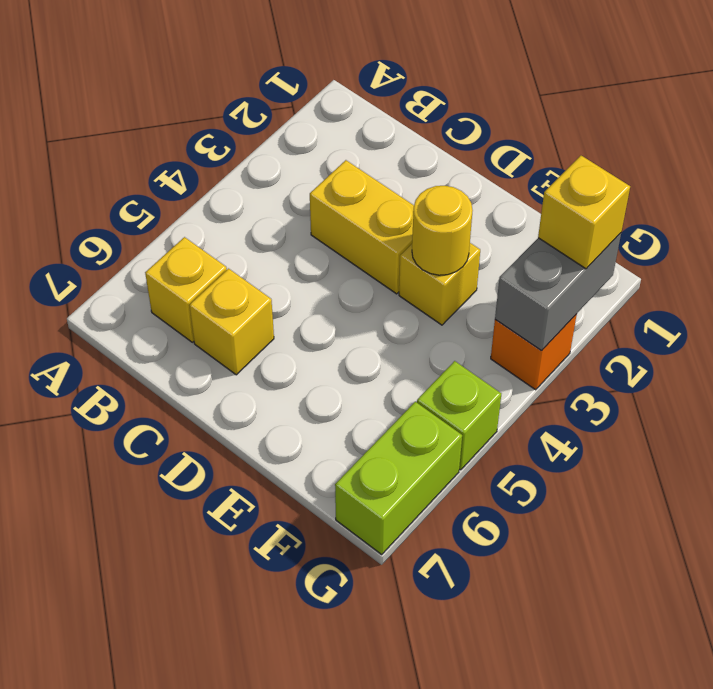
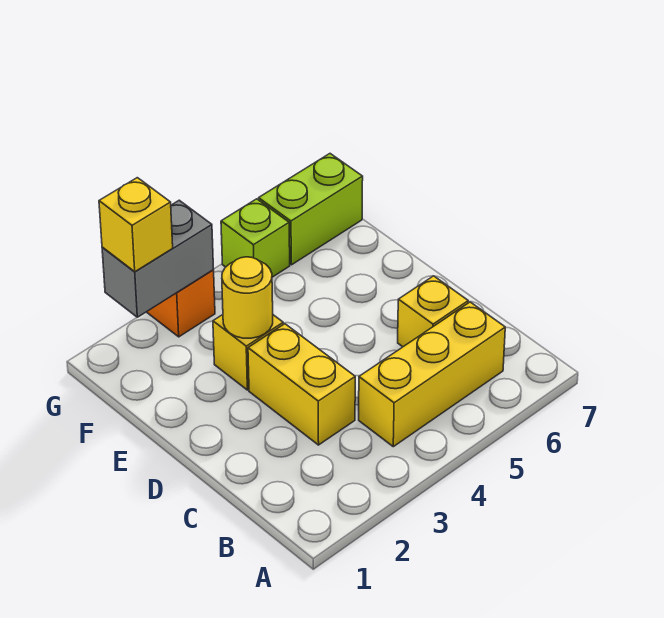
yellow 1x1 brick [145,237,227,342] -> yellow 1x3 brick [359,302,505,447]

